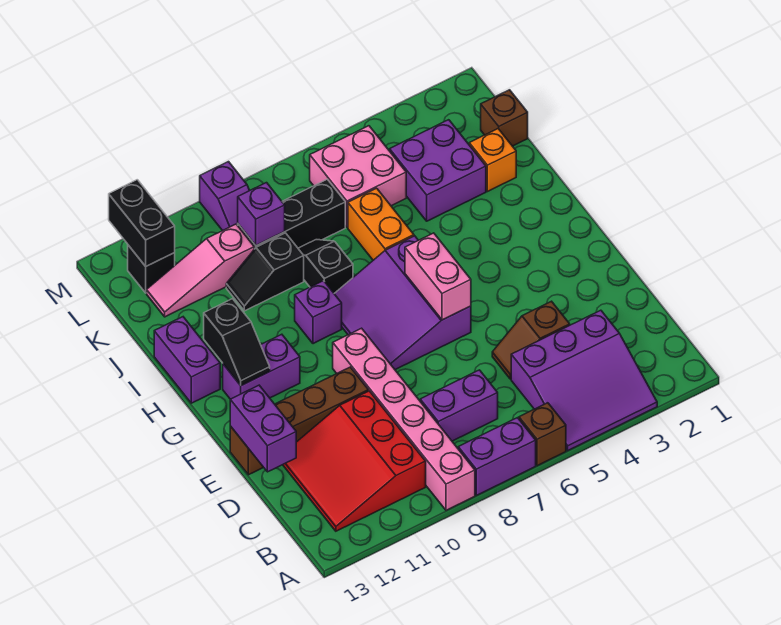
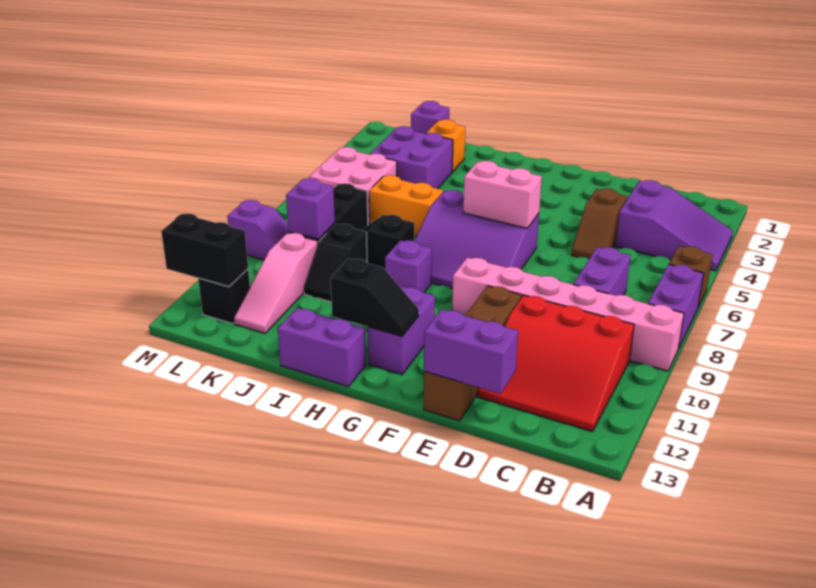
purple 3x3 slope [511,310,657,451] -> purple 2x3 slope [615,180,733,271]
brown 1x1 brick [481,90,528,146] -> purple 1x1 brick [411,101,449,134]

